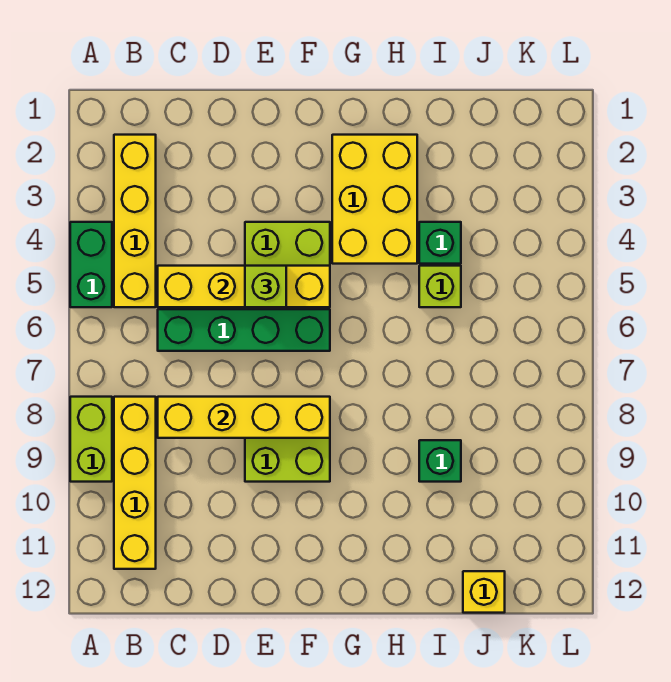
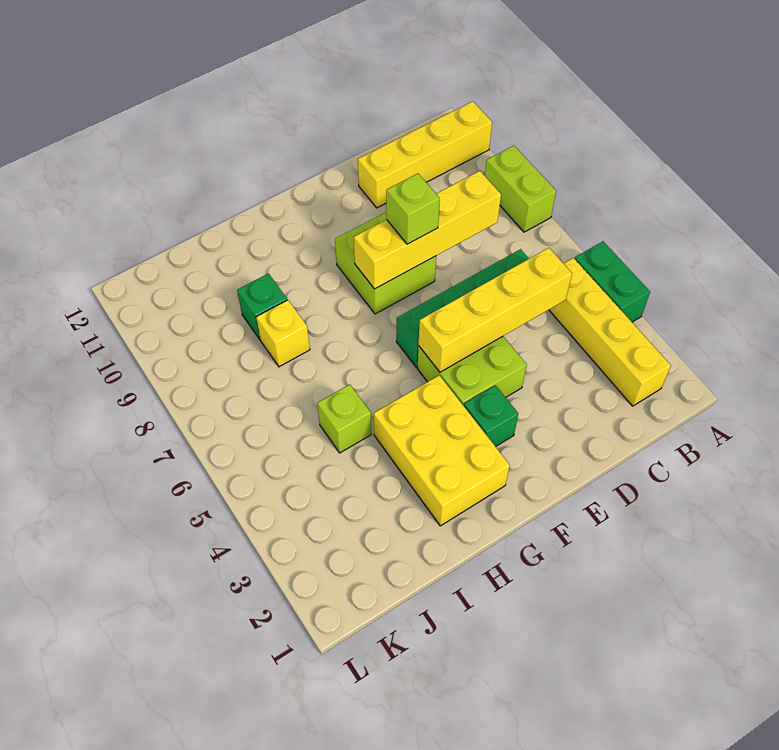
yellow 1x4 brick [114,397,156,569] -> yellow 1x4 brick turned to [358,101,492,208]
lime 1x1 brick [245,266,286,307] -> lime 1x1 brick moved to [386,174,440,244]
green 1x1 brick [419,222,461,264] -> green 1x1 brick moved to [464,385,518,447]
yellow 1x1 brick [463,571,505,613] -> yellow 1x1 brick moved to [256,300,310,367]

